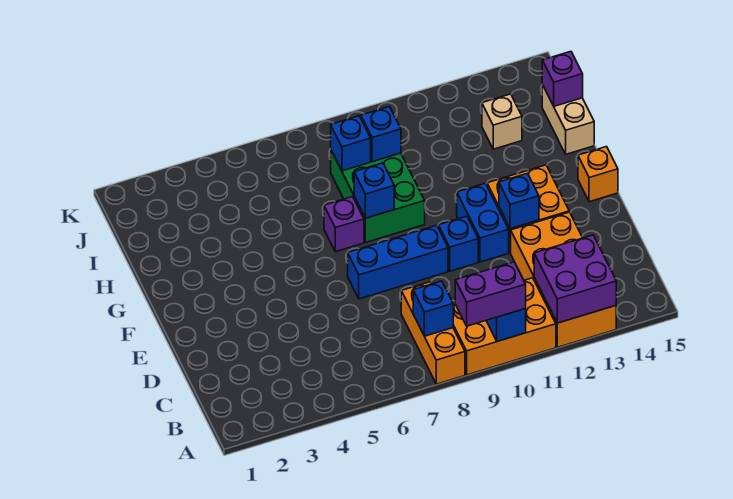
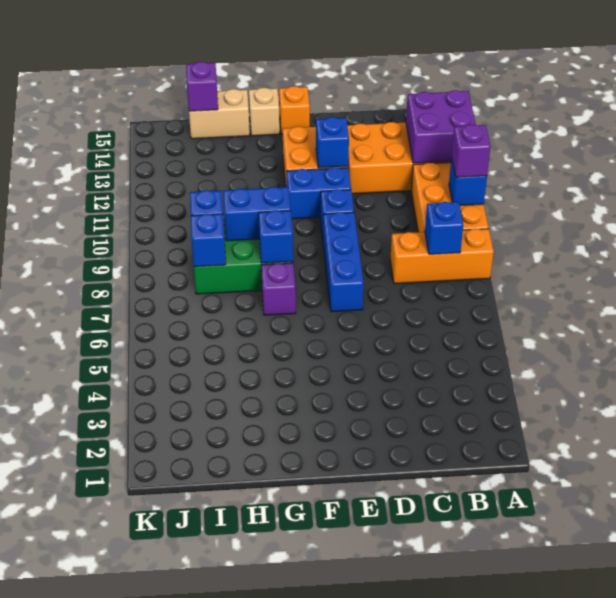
purple 1x2 brick [455,262,526,326] -> purple 1x1 brick [452,124,491,177]
none -> blue 1x2 brick [224,187,291,241]
tan 1x1 brick [482,94,522,149] -> tan 1x1 brick moved to [249,88,280,136]

